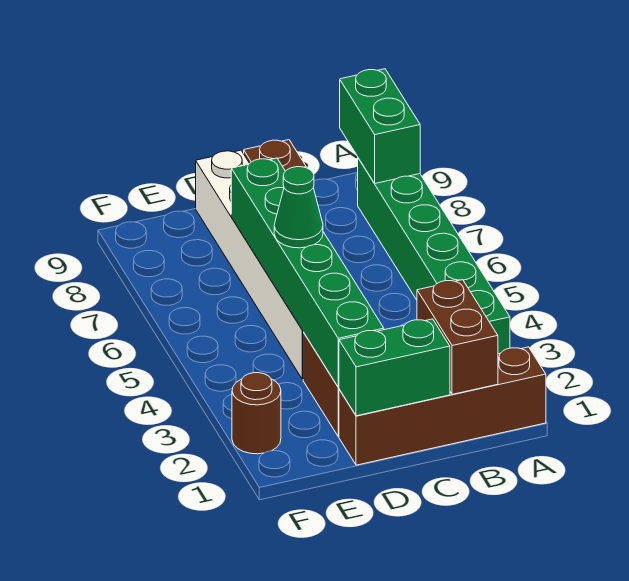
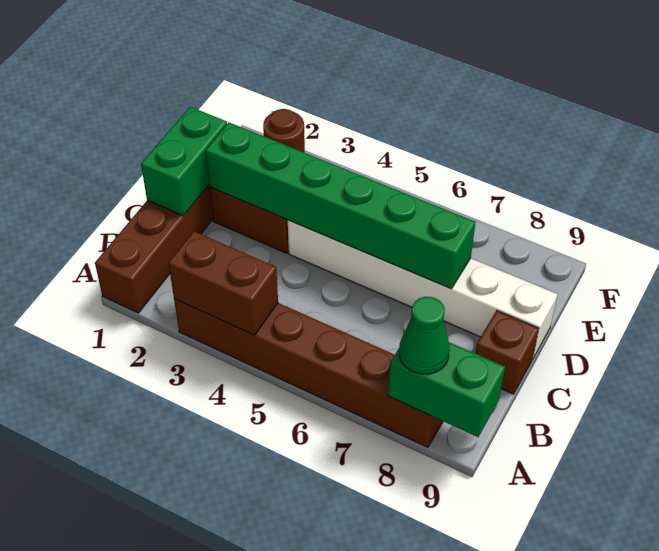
green 1x6 brick [358,158,510,354] -> brown 1x6 brick [174,299,443,447]
brown 1x2 brick [417,280,498,394] -> brown 1x2 brick moved to [169,231,278,335]
green 1x1 cone [274,167,323,248] -> green 1x1 cone moved to [399,297,450,374]

